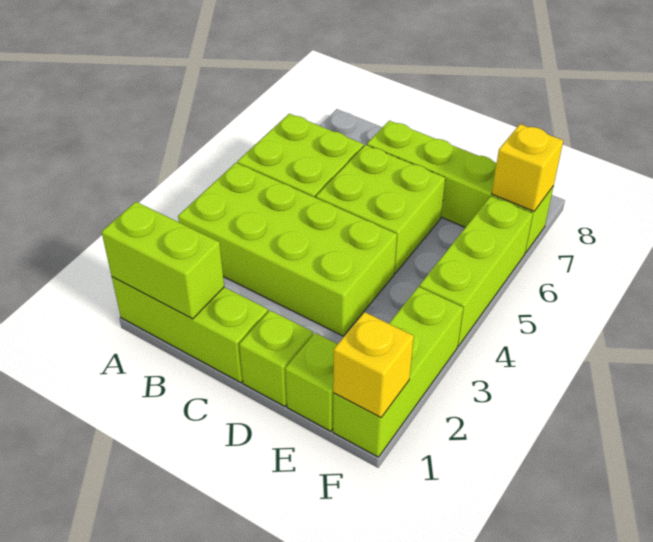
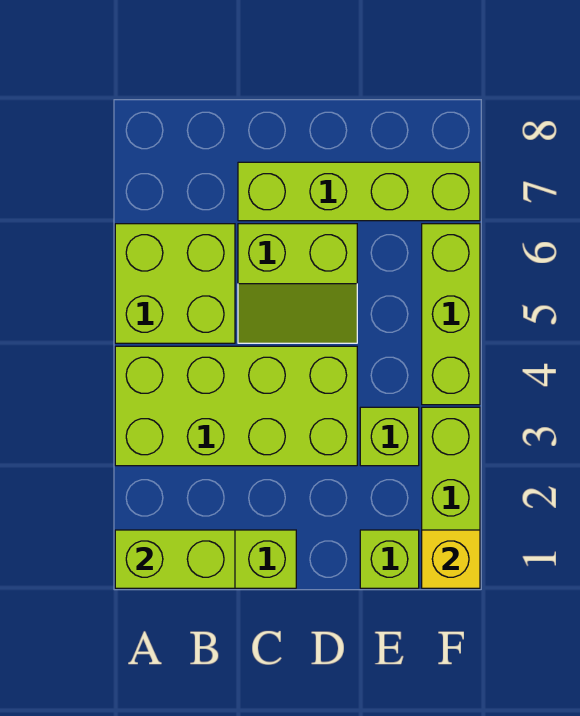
lime 2x2 brick [316,145,445,273] -> lime 2x2 slope [238,224,357,343]
lime 1x1 brick [239,310,313,406] -> lime 1x1 brick moved to [360,407,419,466]
yellow 1x1 brick [492,124,563,211] -> none

